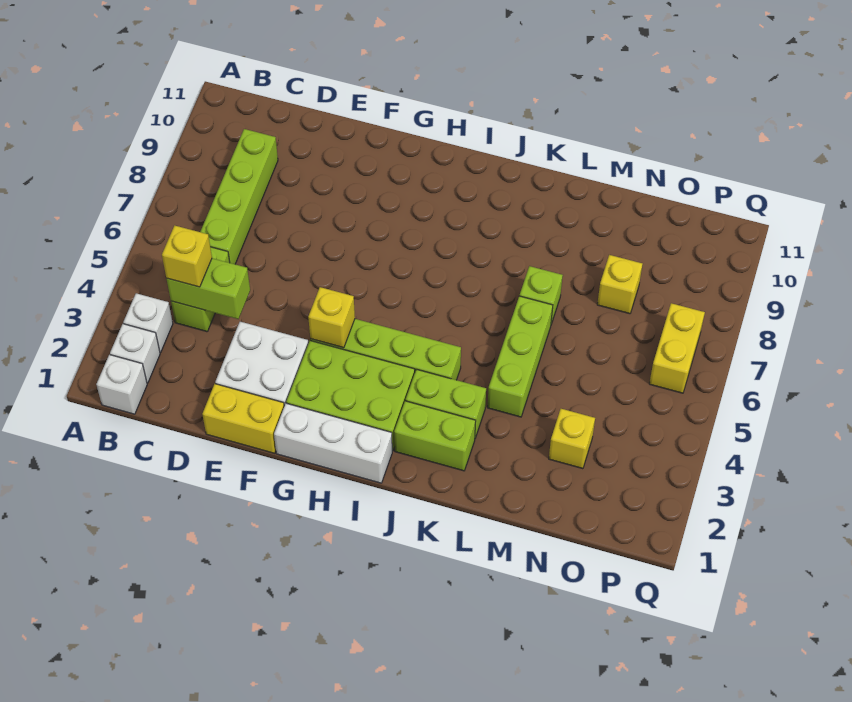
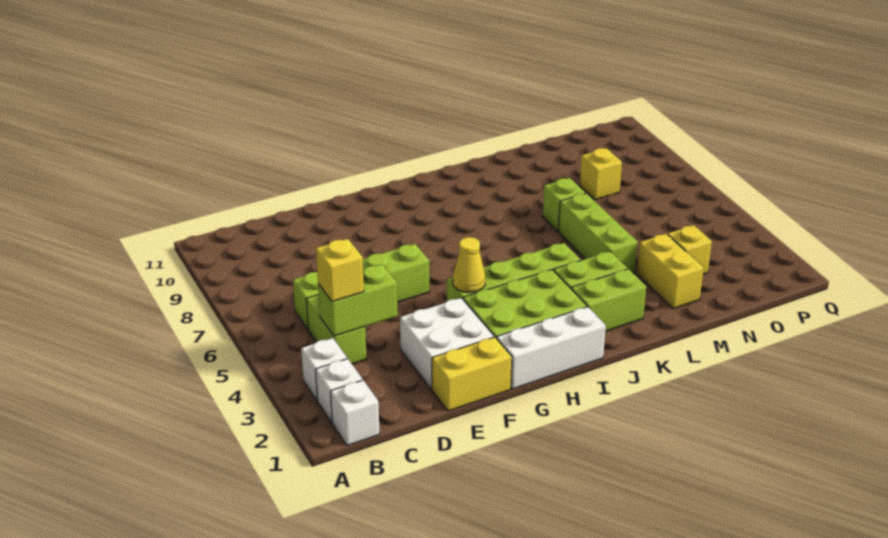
lime 1x4 brick [200,129,278,264] -> lime 1x4 brick turned to [293,244,429,329]
yellow 1x1 brick [308,287,355,348] -> yellow 1x1 cone [453,237,486,292]
yellow 1x2 brick [649,303,705,393] -> yellow 1x2 brick moved to [637,234,704,309]

